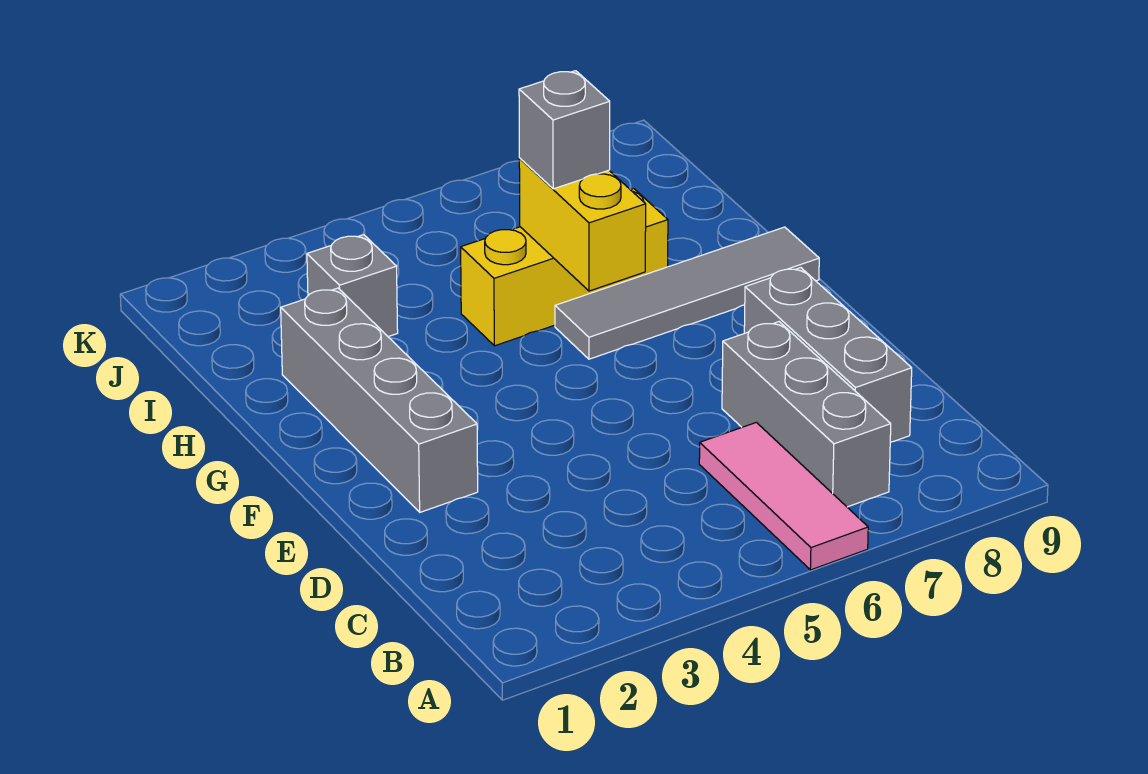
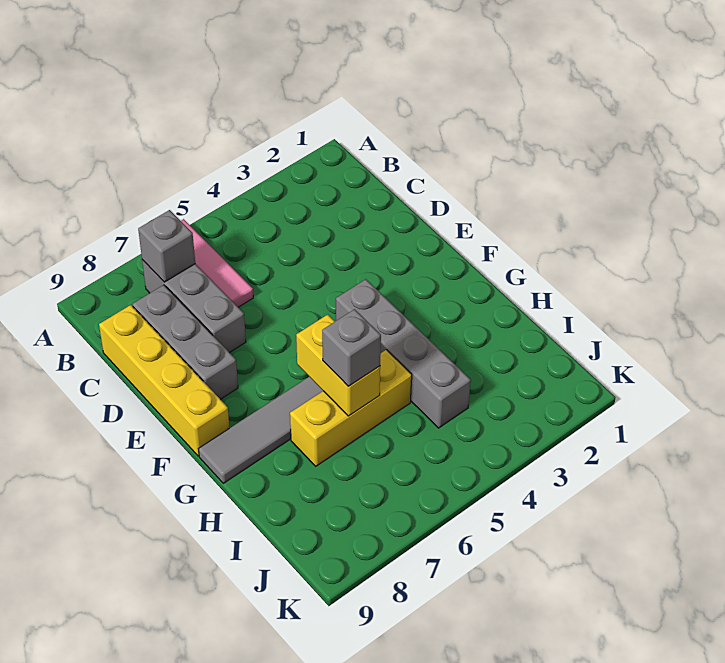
none -> yellow 1x4 brick [99,305,229,456]
grey 1x4 brick [281,288,478,512] -> grey 1x4 brick moved to [336,279,471,428]
grey 1x1 brick [307,235,398,337] -> grey 1x1 brick moved to [138,210,195,282]

